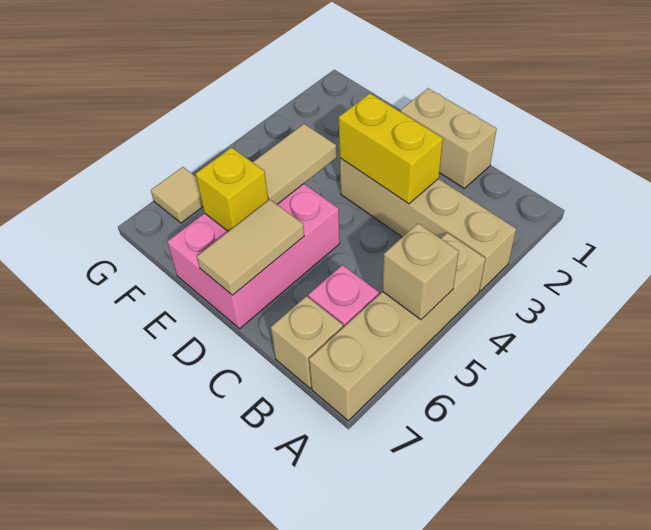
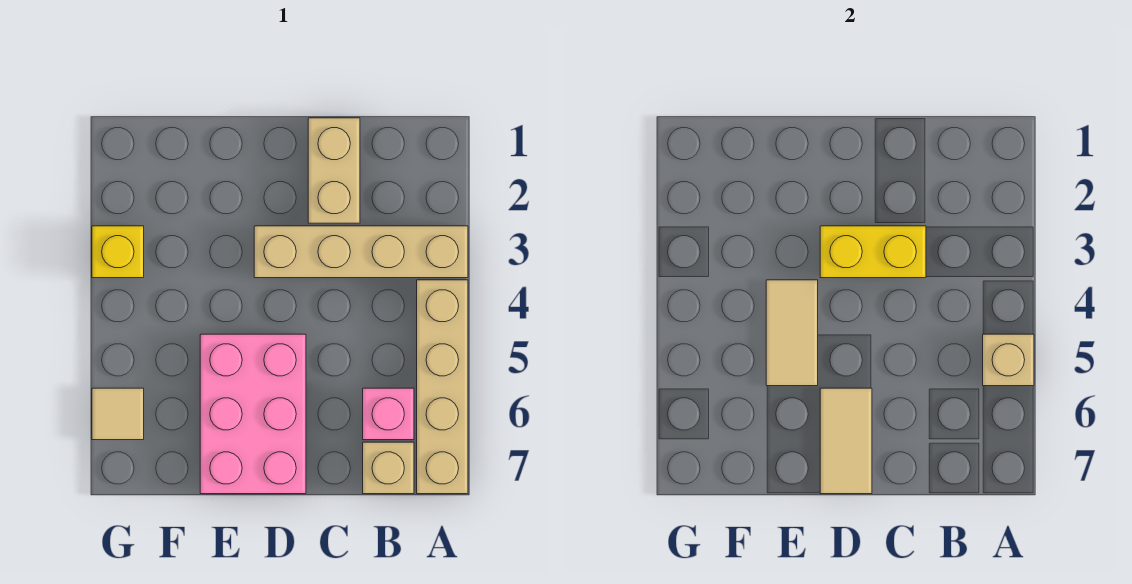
tan 1x2 brick [401,88,497,188] -> tan 1x2 brick turned to [308,118,360,223]
yellow 1x1 brick [196,148,268,231] -> yellow 1x1 brick moved to [92,226,144,278]

